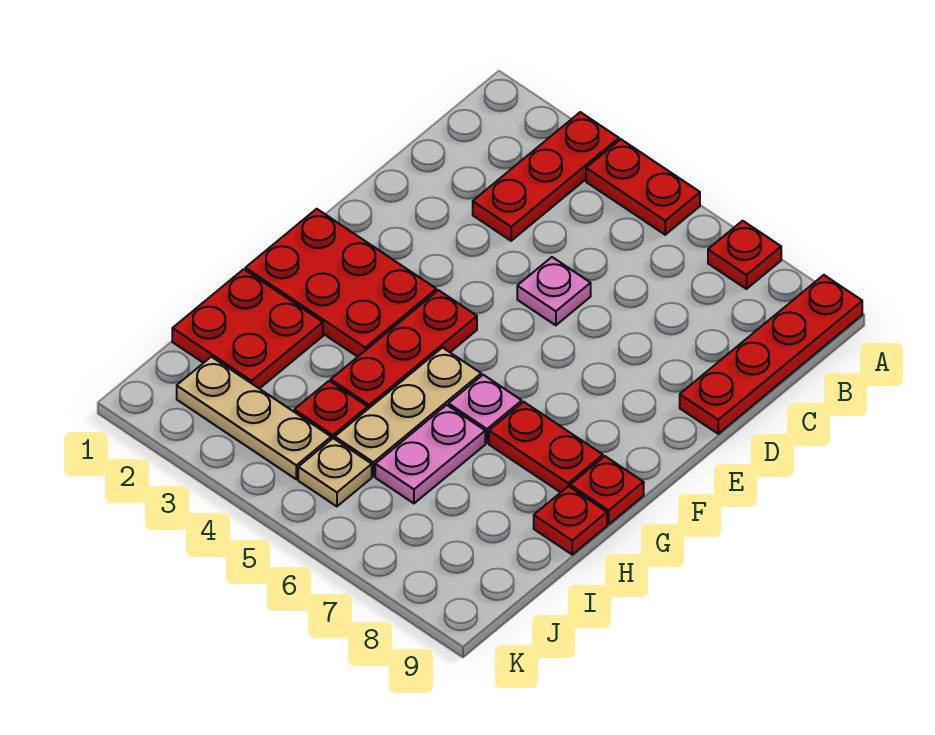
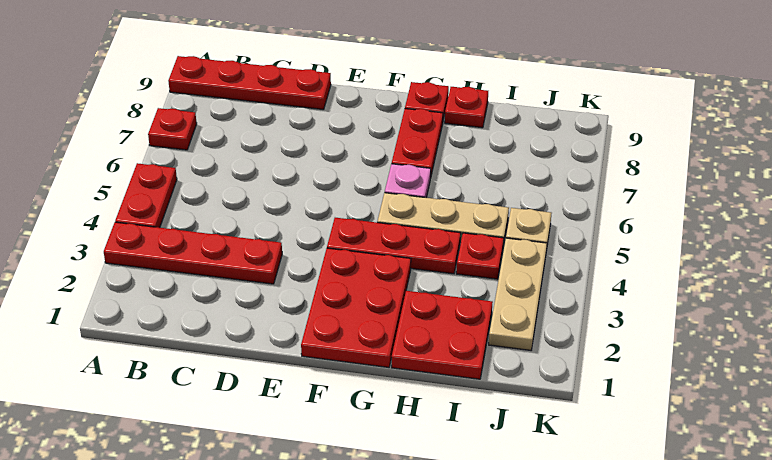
red 1x3 plate [473,112,619,241] -> red 1x4 plate [104,222,282,284]
pink 1x1 plate [517,257,591,325] -> none
pink 1x2 plate [375,405,485,503] -> none

